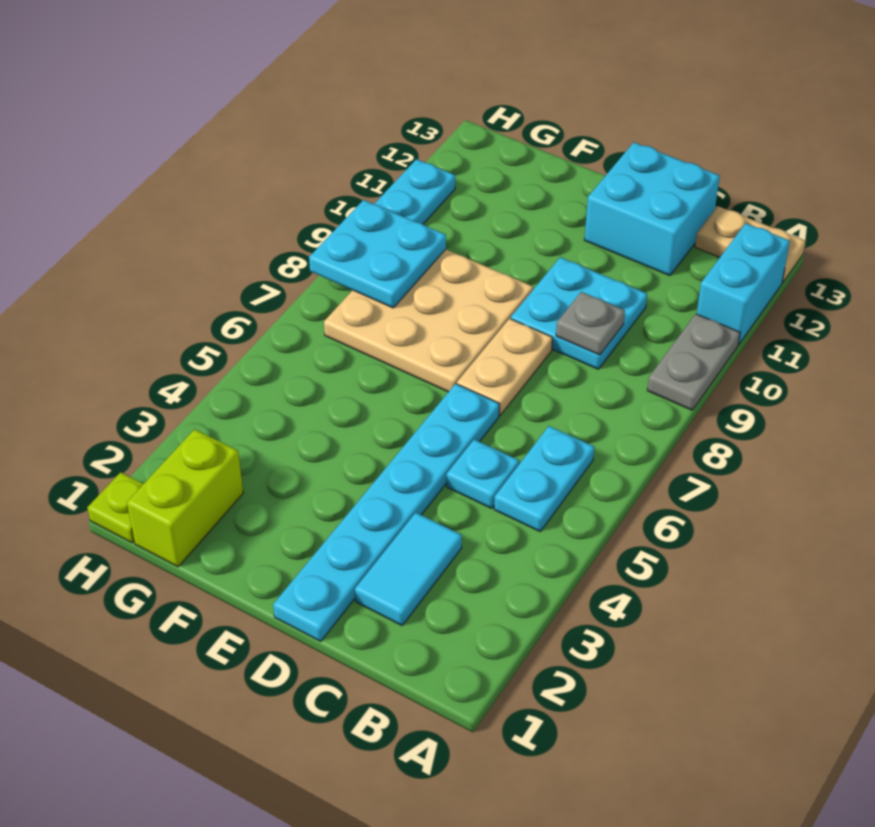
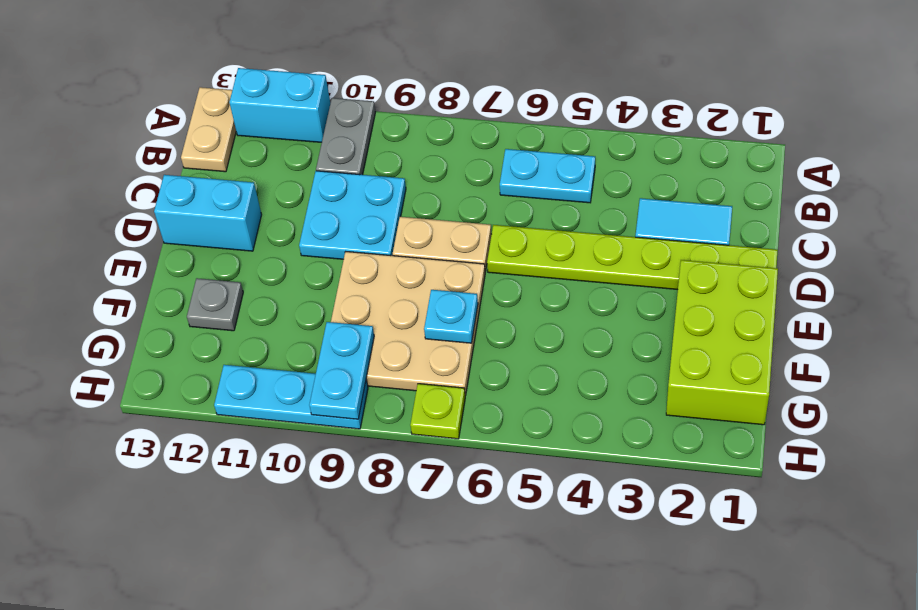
grey 1x2 plate [647,314,740,410] -> grey 1x2 plate turned to [316,98,375,175]
cyan 1x1 plate [447,439,519,509] -> cyan 1x1 plate moved to [424,290,478,343]
grey 1x1 plate [556,292,625,355] -> grey 1x1 plate moved to [187,278,243,331]
cyan 2x2 brick [585,142,720,276] -> cyan 1x2 brick [154,175,262,251]
cyan 1x6 plate [273,384,499,641] -> lime 1x6 plate [487,225,778,290]
lime 1x2 brick [127,429,243,567] -> lime 2x3 brick [666,260,778,425]
cyan 2x2 plate [309,200,446,308] -> cyan 1x2 plate [309,322,374,419]
lime 1x1 plate [87,472,143,543] -> lime 1x1 plate moved to [410,384,465,439]

